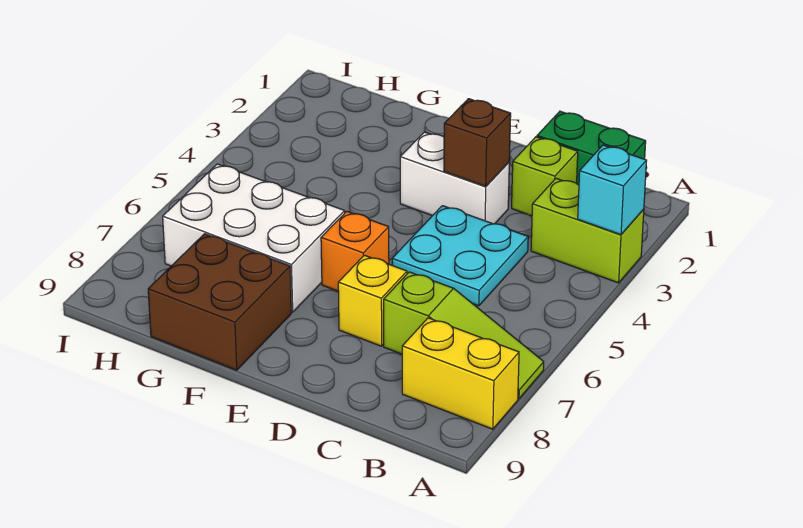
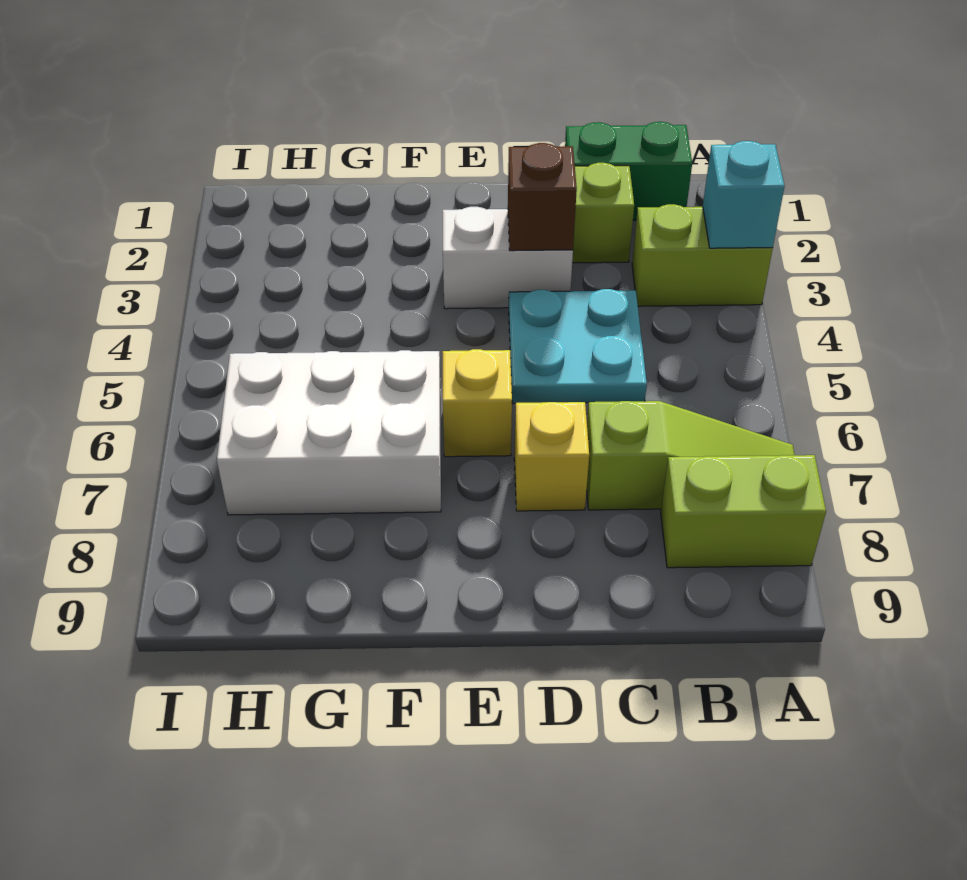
yellow 1x2 brick [402,318,519,429] -> lime 1x2 brick [661,455,826,568]
orange 1x1 brick [321,211,389,291] -> yellow 1x1 brick [443,349,512,457]
brown 2x2 brick [148,234,291,370] -> none

